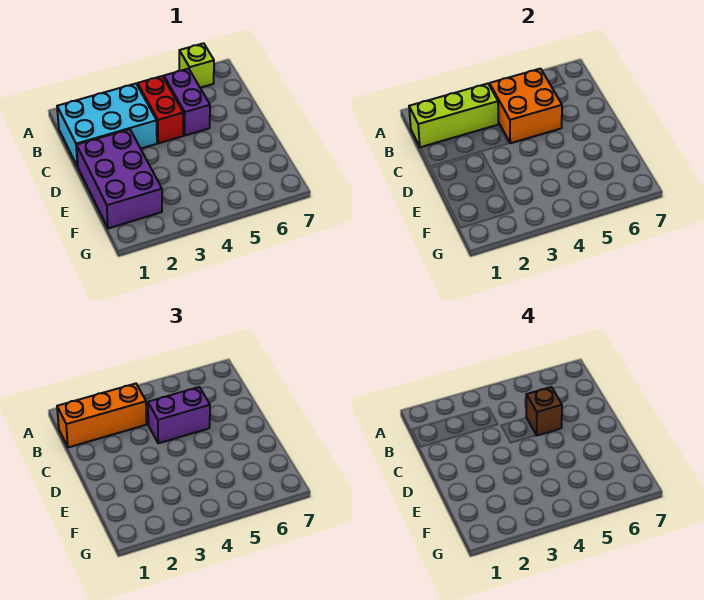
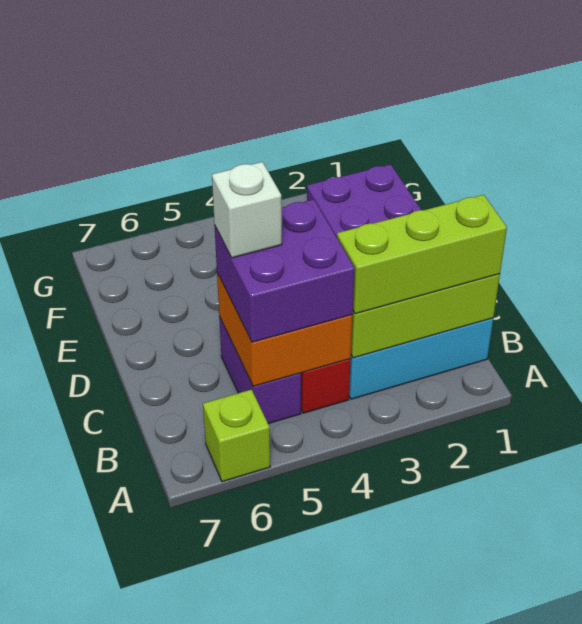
orange 1x3 brick [57,384,147,447] -> lime 1x3 brick [337,195,507,314]
purple 1x2 brick [148,387,210,443] -> purple 2x2 brick [215,200,355,342]
brown 1x1 brick [526,387,562,435] -> white 1x1 brick [212,162,282,258]

